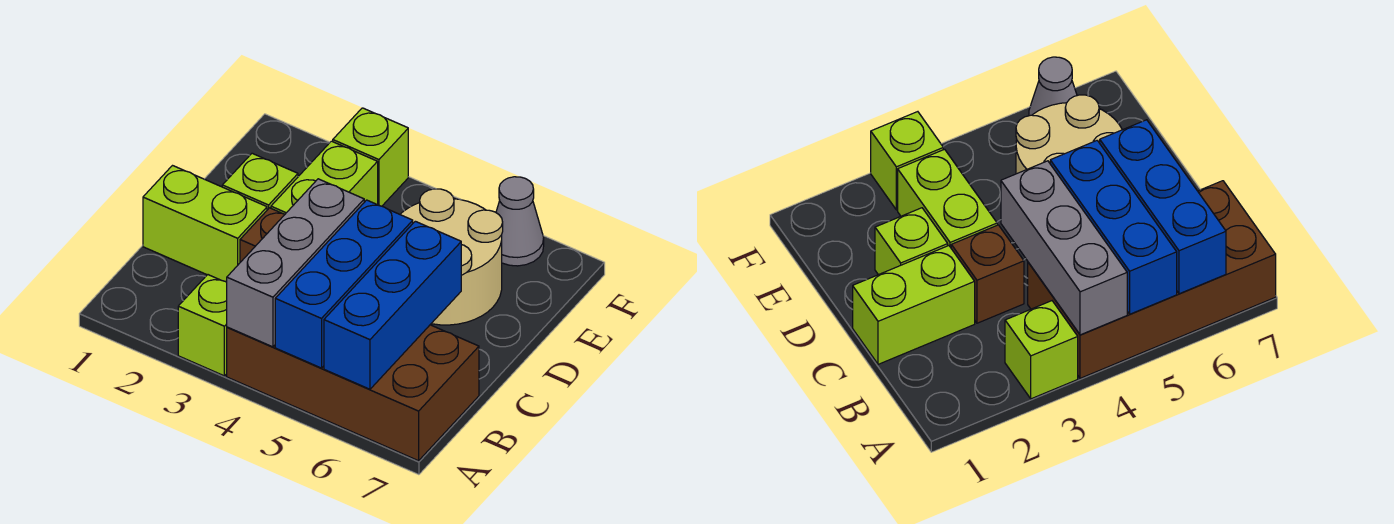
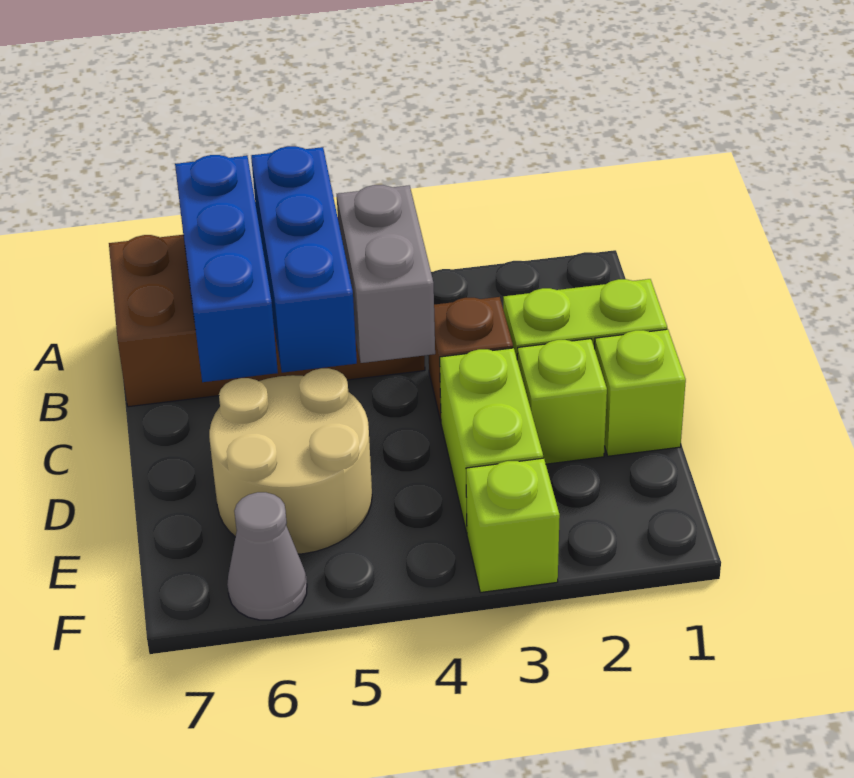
lime 1x1 brick [178,275,227,376] -> lime 1x1 brick moved to [595,329,686,456]
grey 1x3 brick [227,179,364,347] -> grey 1x2 brick [337,185,435,363]

